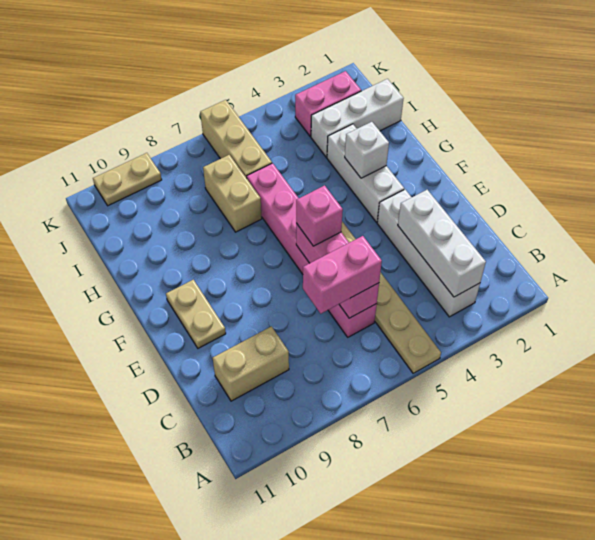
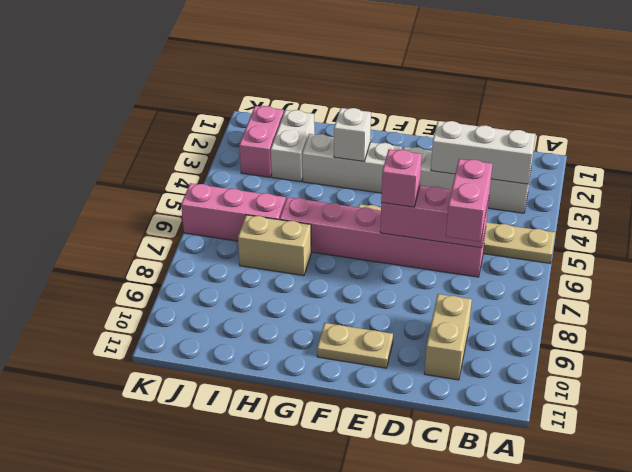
white 1x3 brick [311,79,404,157] -> white 1x2 brick [271,110,315,182]
tan 1x3 brick [200,100,272,178] -> pink 1x3 brick [181,183,286,241]
tan 1x2 plate [93,153,162,206] -> none

